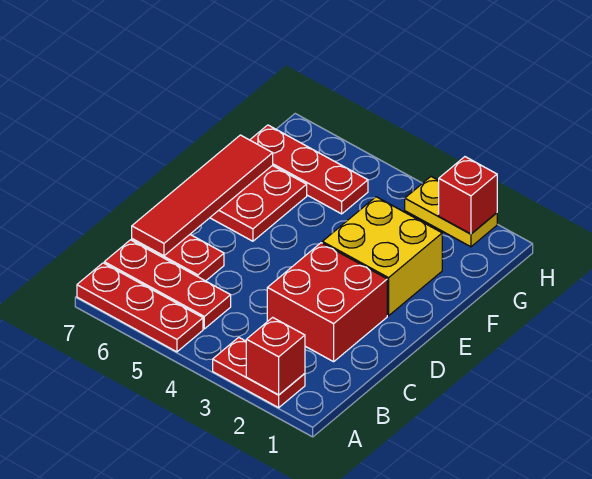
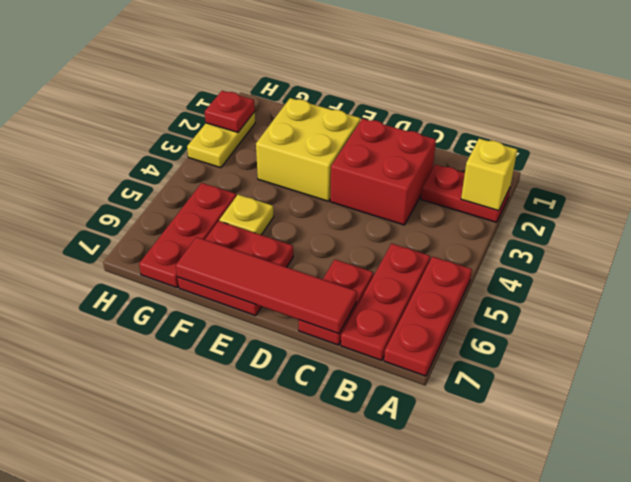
red 1x2 plate [213,337,305,408] -> red 1x2 plate turned to [421,164,510,222]
red 1x1 brick [246,317,305,395] -> yellow 1x1 brick [461,138,517,211]
none -> yellow 1x1 plate [219,195,274,235]
red 1x1 brick [439,157,497,234] -> red 1x1 plate [205,91,255,132]

